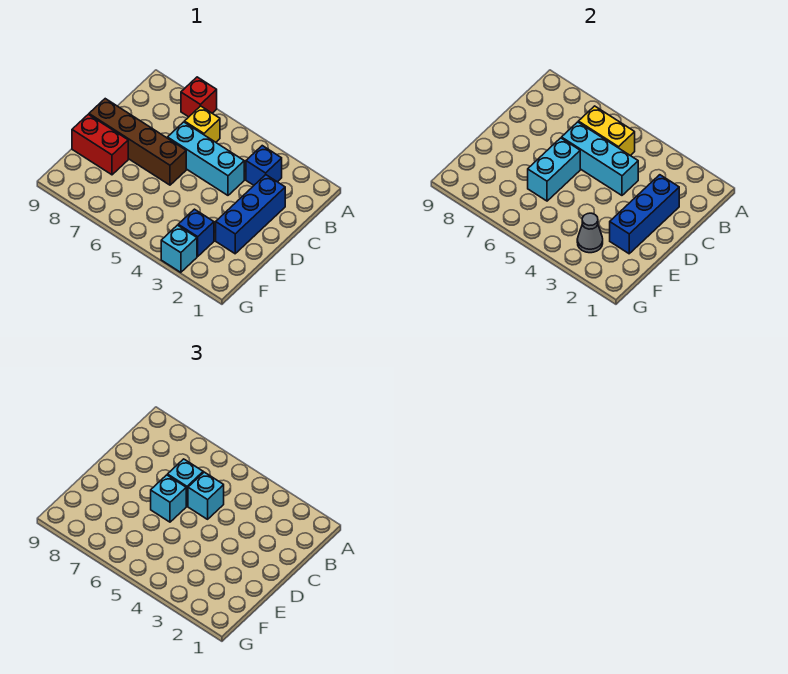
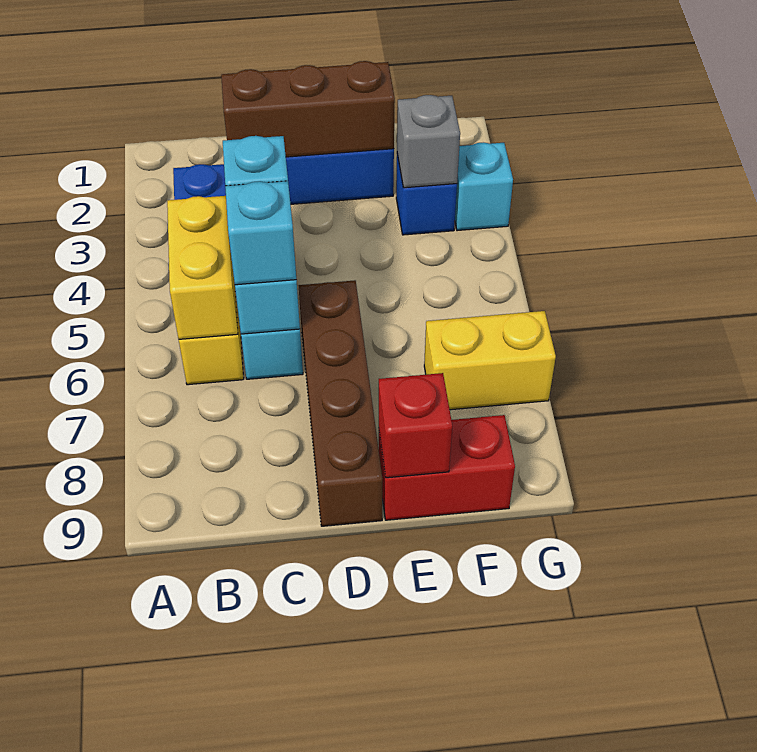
red 1x1 brick [181,77,217,117] -> red 1x1 brick moved to [379,373,452,478]
blue 1x3 brick [610,175,679,254] -> brown 1x3 brick [221,61,395,157]
cyan 1x2 brick [528,138,580,201] -> none
cyan 1x1 brick [151,475,186,522] -> none
red 1x2 brick [72,114,128,175] -> red 1x2 brick turned to [379,415,515,520]
grey 1x1 cone [577,213,603,253] -> grey 1x1 brick [397,95,460,188]
none -> yellow 1x2 brick [424,311,556,410]

